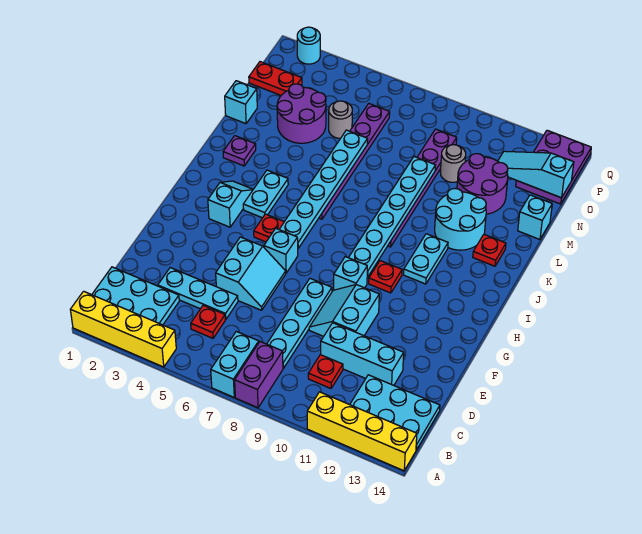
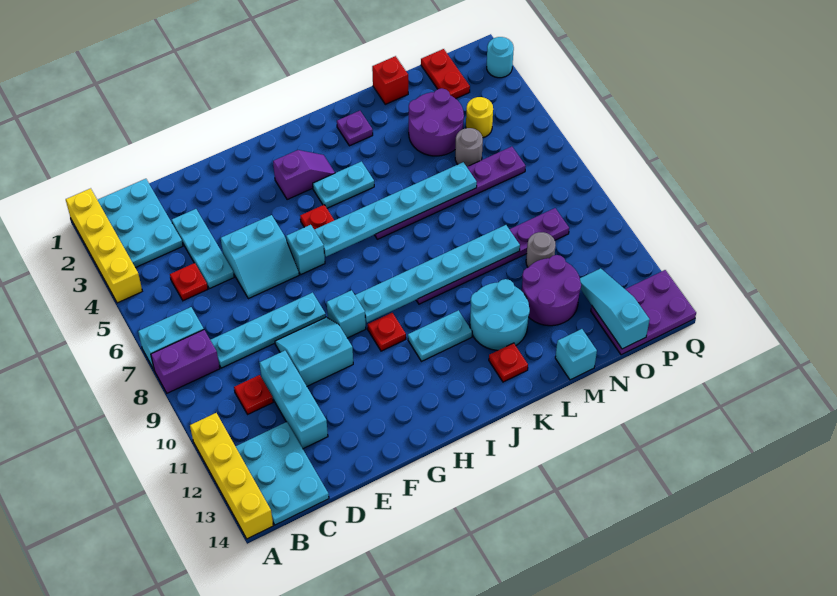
cyan 1x2 slope [208,181,253,227] -> purple 1x2 slope [273,150,335,200]
cyan 1x1 brick [225,81,257,124] -> red 1x1 brick [372,56,408,104]
none -> yellow 1x1 round brick [466,97,493,138]

